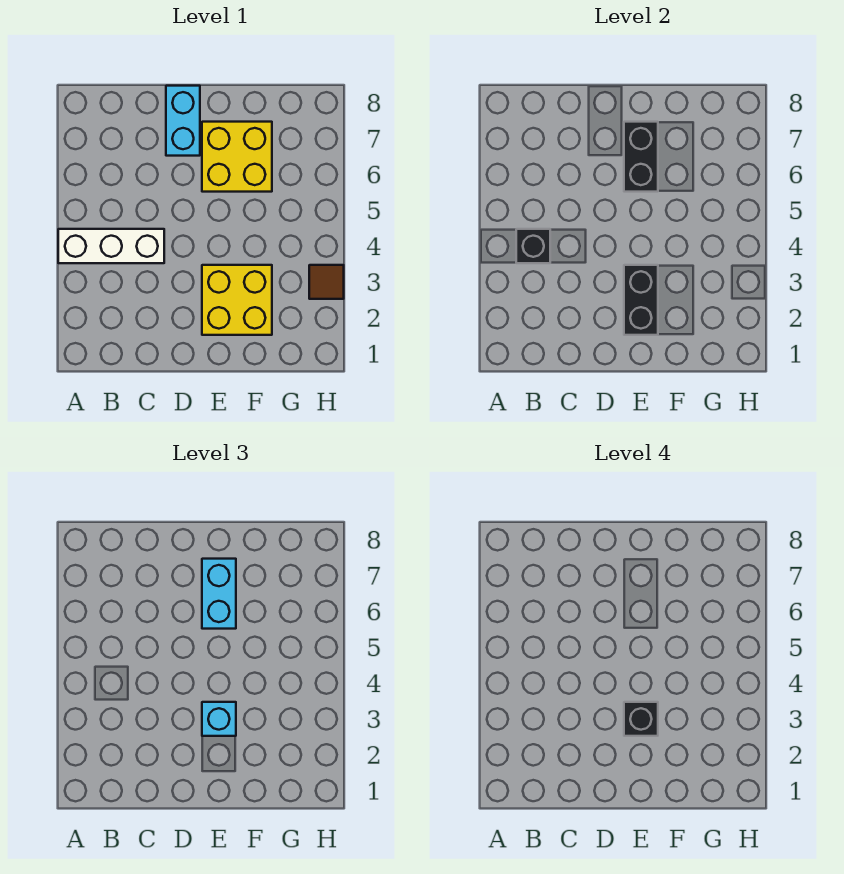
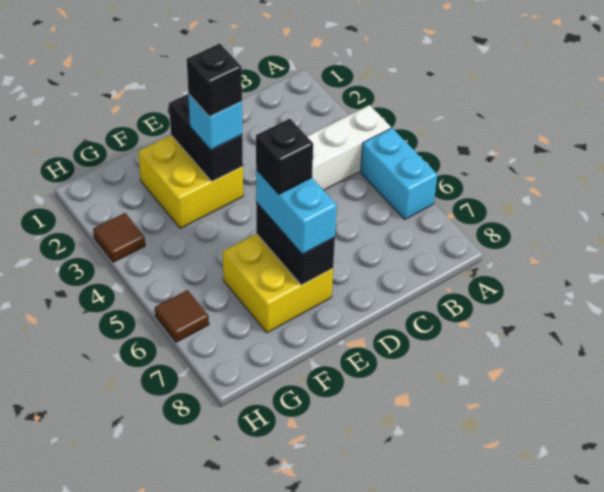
black 1x1 brick [516,229,550,263] -> black 1x1 brick moved to [256,119,313,194]
cyan 1x2 brick [166,86,200,156] -> cyan 1x2 brick moved to [361,128,437,219]
none -> brown 1x1 tile [155,290,209,342]

